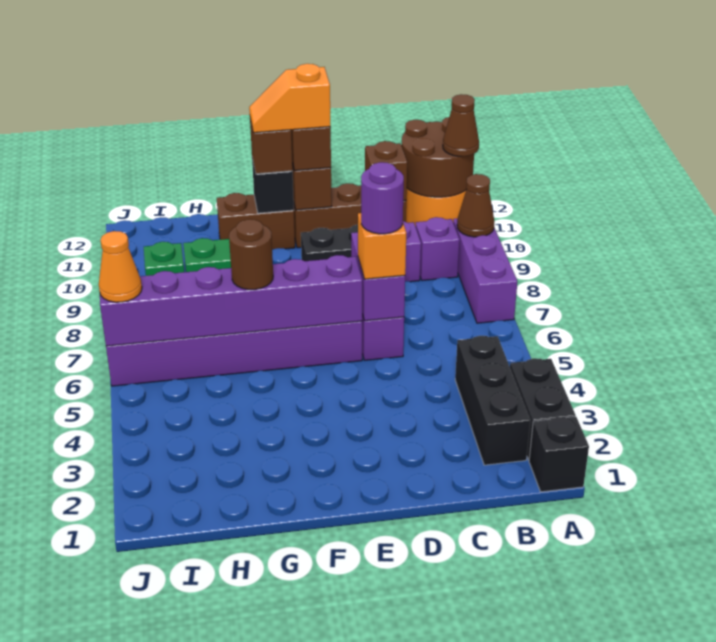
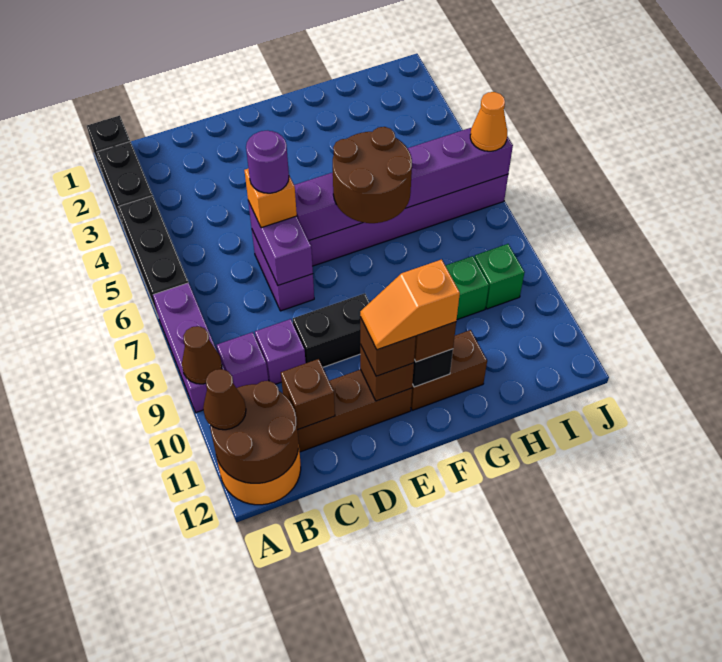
black 1x3 brick [455,336,530,465] -> black 1x3 brick moved to [118,196,188,318]
orange 1x2 slope [249,64,331,133] -> orange 1x2 slope turned to [360,259,460,350]
brown 1x1 round brick [229,219,273,290] -> brown 2x2 round brick [333,127,412,223]

